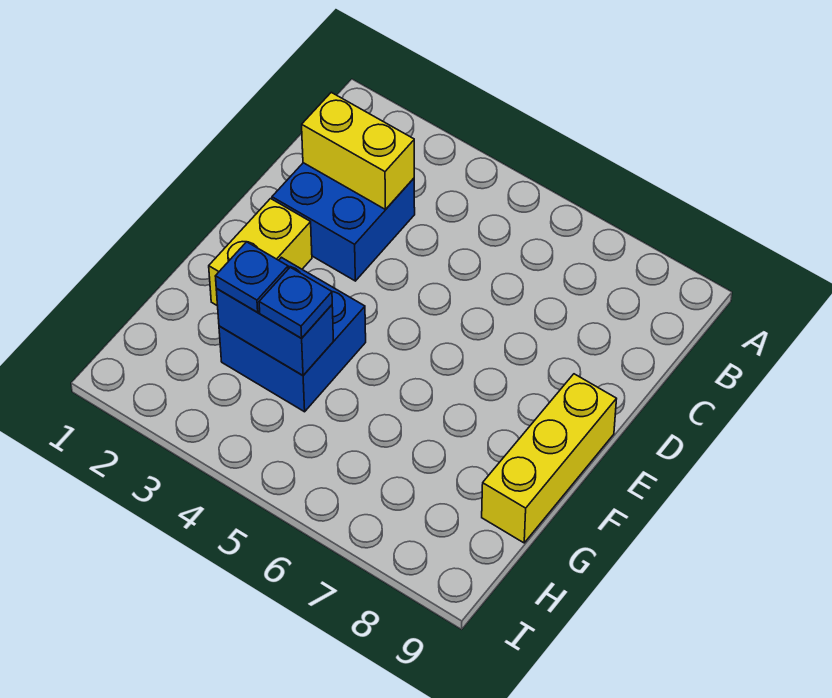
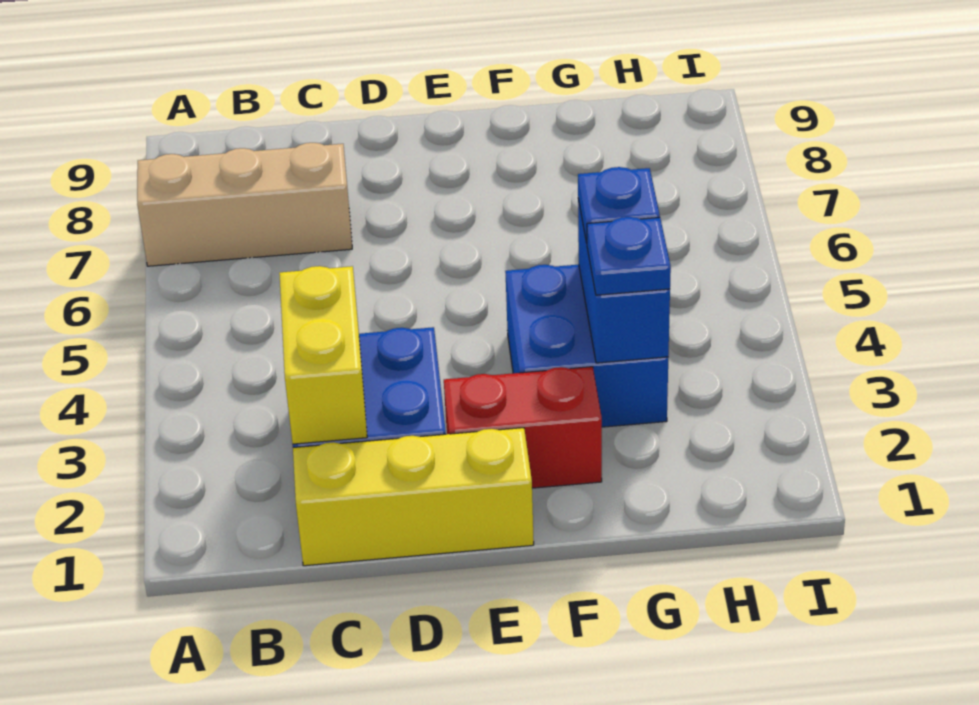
none -> tan 1x3 brick [137,143,352,266]
yellow 1x2 brick [209,199,312,306] -> red 1x2 brick [444,367,602,488]
yellow 1x3 brick [482,374,616,543] -> yellow 1x3 brick moved to [293,428,534,566]

